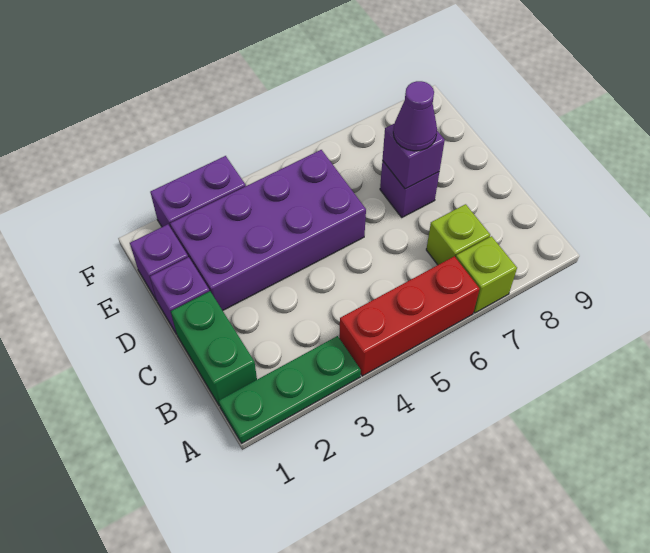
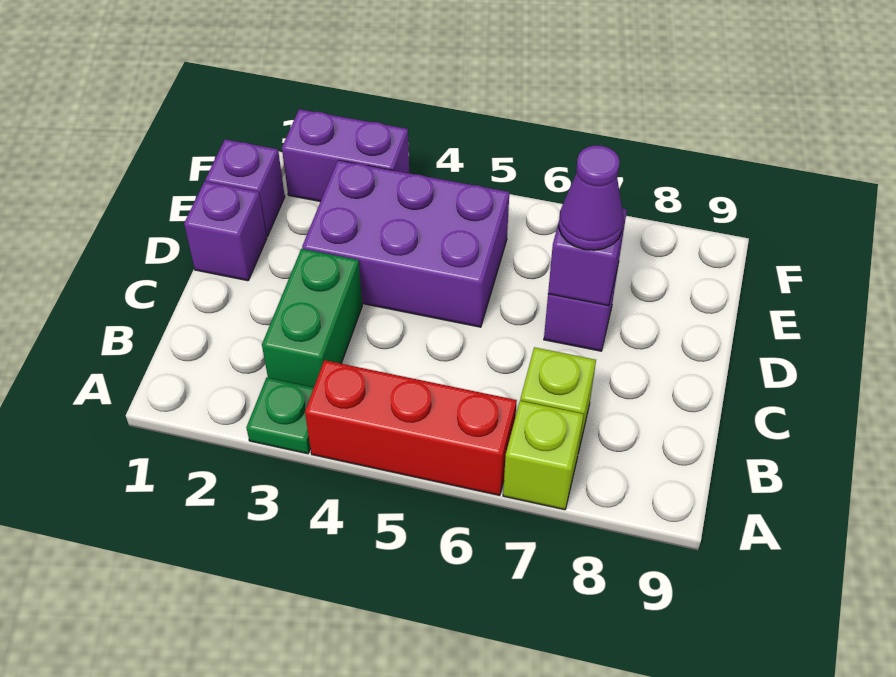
green 1x3 plate [219,336,361,443] -> green 1x1 plate [246,378,314,454]
green 1x2 brick [171,291,257,406] -> green 1x2 brick moved to [262,249,362,387]
purple 2x4 brick [170,150,366,311] -> purple 2x3 brick [302,160,509,327]

